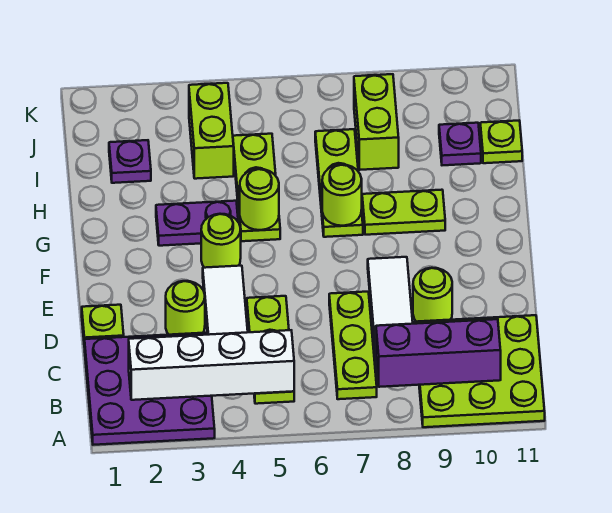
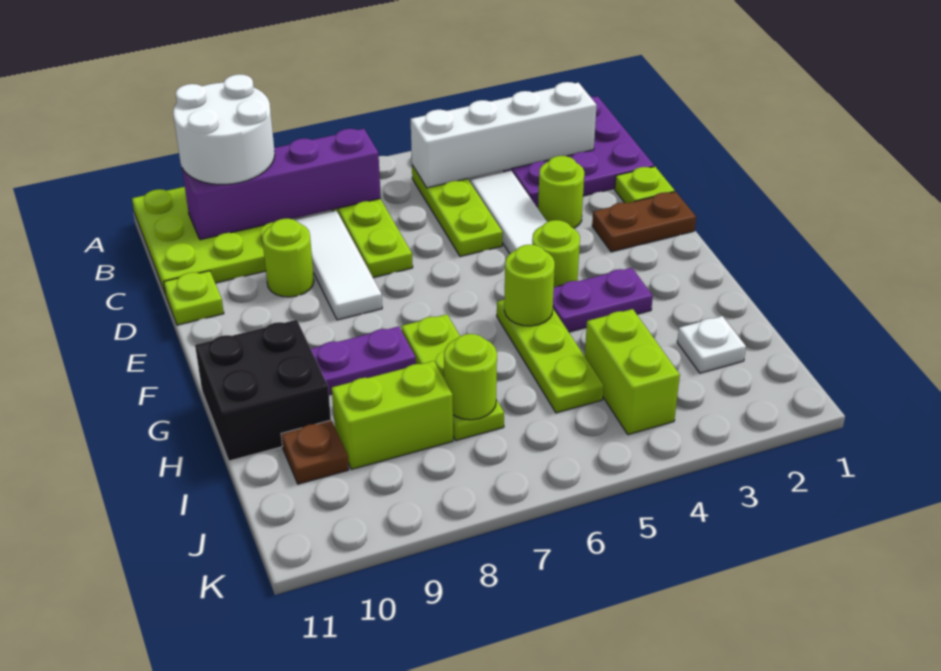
none -> white 2x2 round brick [173,74,275,184]
purple 1x3 brick [376,319,501,387] -> purple 1x4 brick [182,129,381,240]
none -> brown 1x2 plate [592,192,696,252]
lime 1x1 round brick [322,165,362,226] -> lime 1x1 round brick moved to [444,334,497,420]
lime 1x2 plate [362,190,445,235] -> purple 1x2 plate [311,326,416,395]
none -> black 2x2 brick [195,320,331,461]
purple 1x1 plate [109,140,151,183] -> white 1x1 plate [677,316,746,373]
lime 1x2 brick [354,74,399,170] -> lime 1x2 brick turned to [332,361,453,469]
purple 1x1 plate [439,123,481,165] -> brown 1x1 plate [281,420,349,484]
lime 1x1 plate [480,120,522,163] -> lime 1x1 plate moved to [164,271,224,325]

